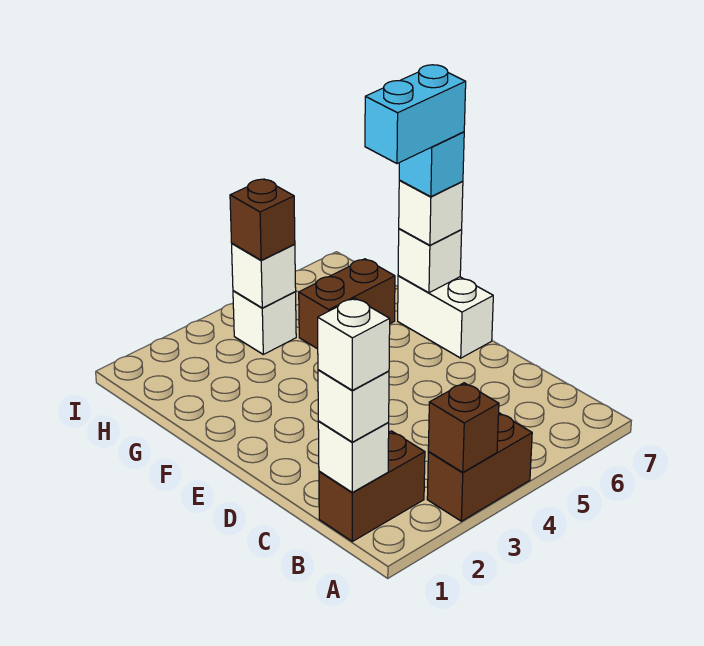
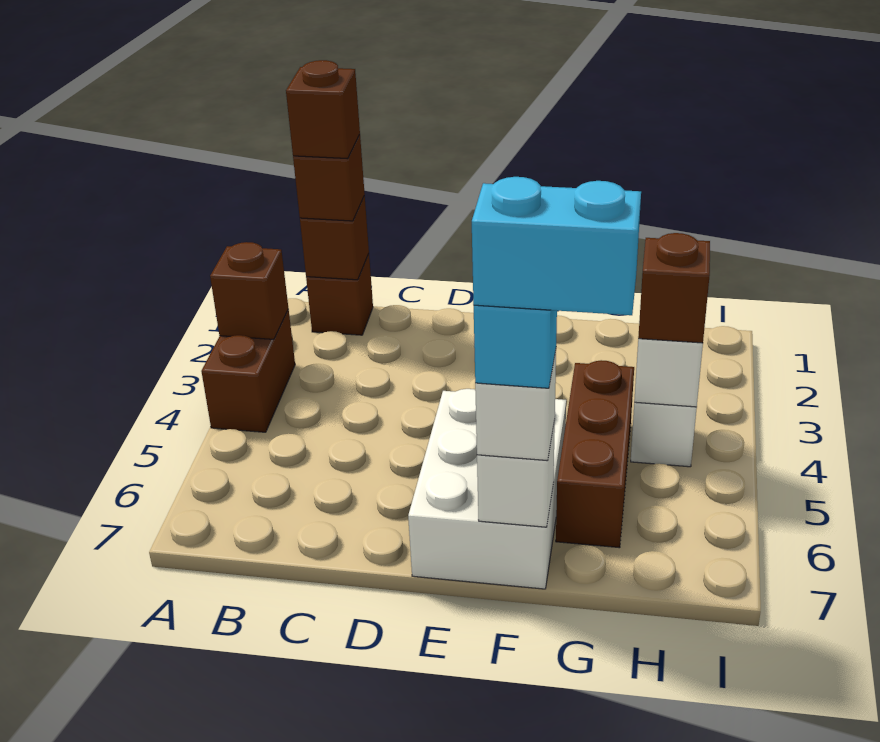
brown 1x2 brick [319,431,425,541] -> brown 1x1 brick [306,254,373,335]
white 1x1 brick [318,421,389,492] -> brown 1x1 brick [300,196,369,280]
white 1x1 brick [318,370,389,442] -> brown 1x1 brick [293,135,365,221]
white 1x1 brick [318,298,390,390] -> brown 1x1 brick [286,60,360,159]
white 1x2 brick [398,276,493,358] -> white 2x3 brick [408,389,566,589]
cyan 1x2 brick [365,65,466,164] -> cyan 1x2 brick turned to [472,177,641,315]
brown 1x2 brick [299,259,395,349] -> brown 1x3 brick [556,360,634,548]

